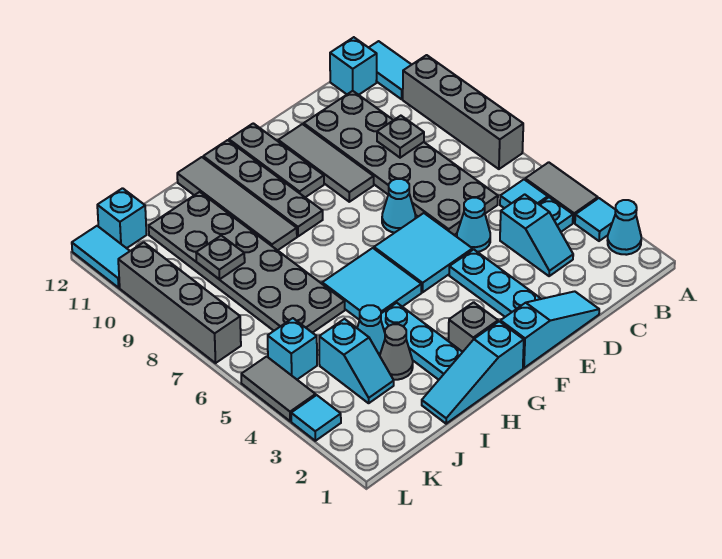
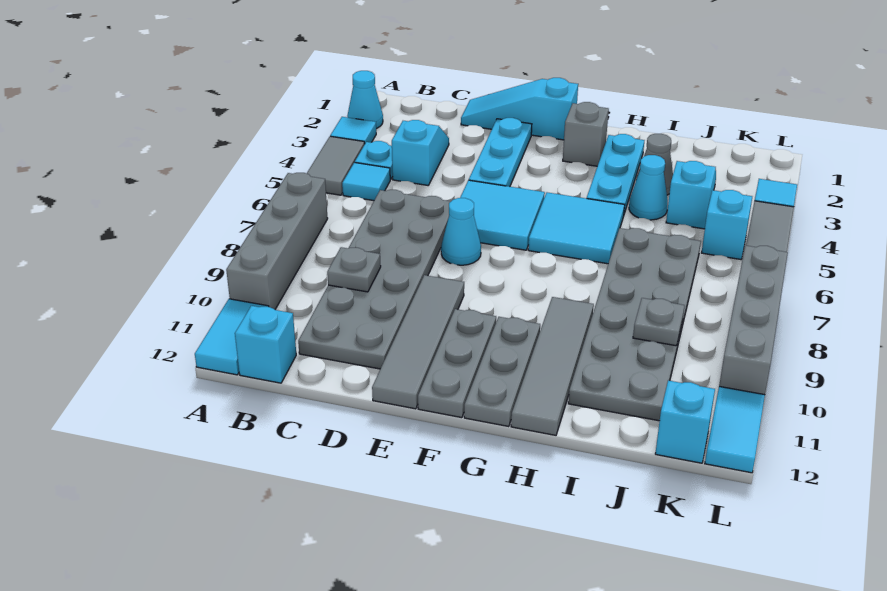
cyan 1x1 cone [457,198,490,252] -> none
grey 1x3 tile [278,124,374,202] -> grey 1x4 tile [372,275,464,409]
cyan 1x3 slope [422,321,524,424] -> none
grey 1x4 plate [203,140,323,236] -> grey 1x3 plate [464,317,540,426]

